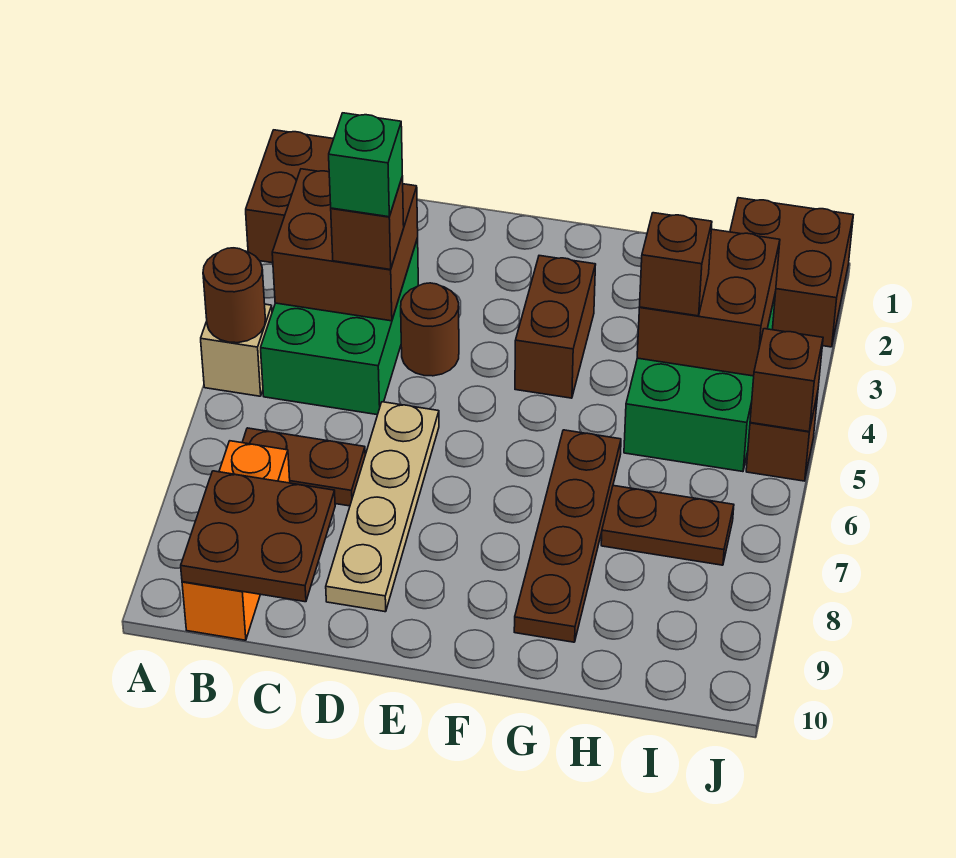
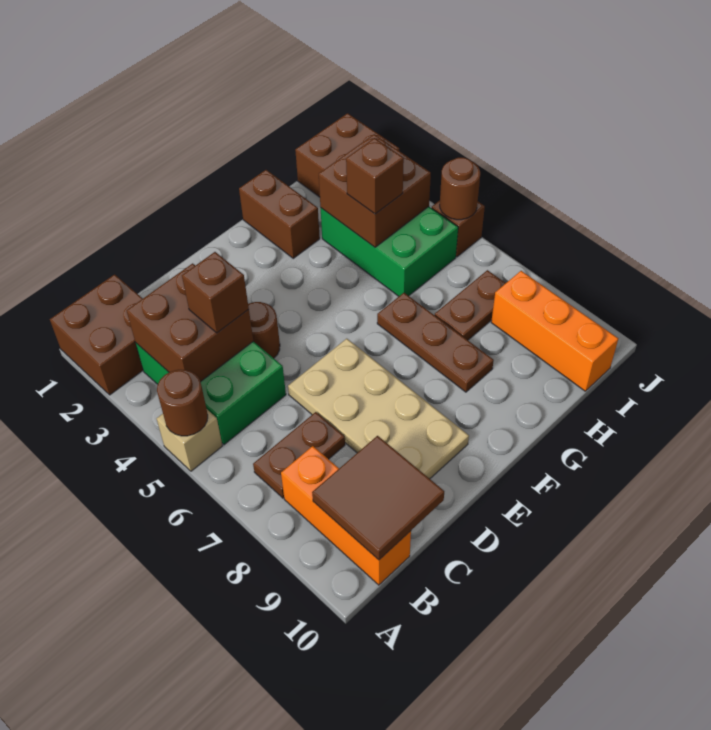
brown 2x2 plate [181,471,335,602] -> brown 2x2 tile [312,436,444,560]
green 1x1 brick [329,113,402,217] -> none
tan 1x4 plate [326,402,439,612] -> tan 2x4 plate [288,339,469,479]
brown 1x2 brick [515,256,596,398] -> brown 1x2 brick moved to [239,170,320,258]
brown 1x4 plate [514,430,621,642] -> brown 1x3 plate [377,293,494,392]
none -> orange 1x3 brick [491,271,618,391]
brown 1x1 brick [750,329,823,432] -> brown 1x1 round brick [440,158,480,220]

